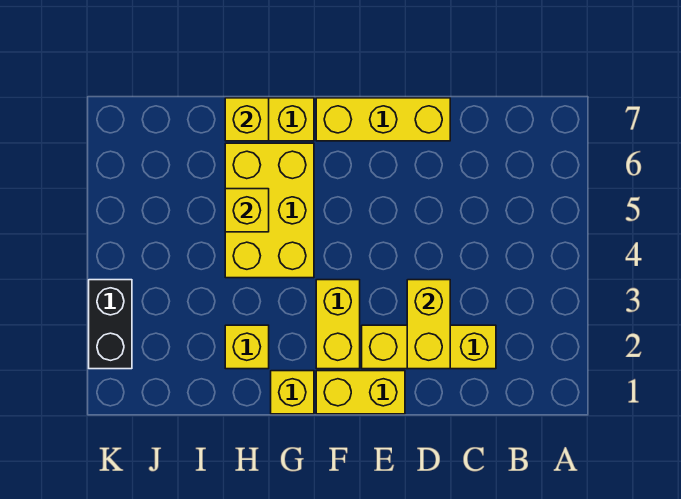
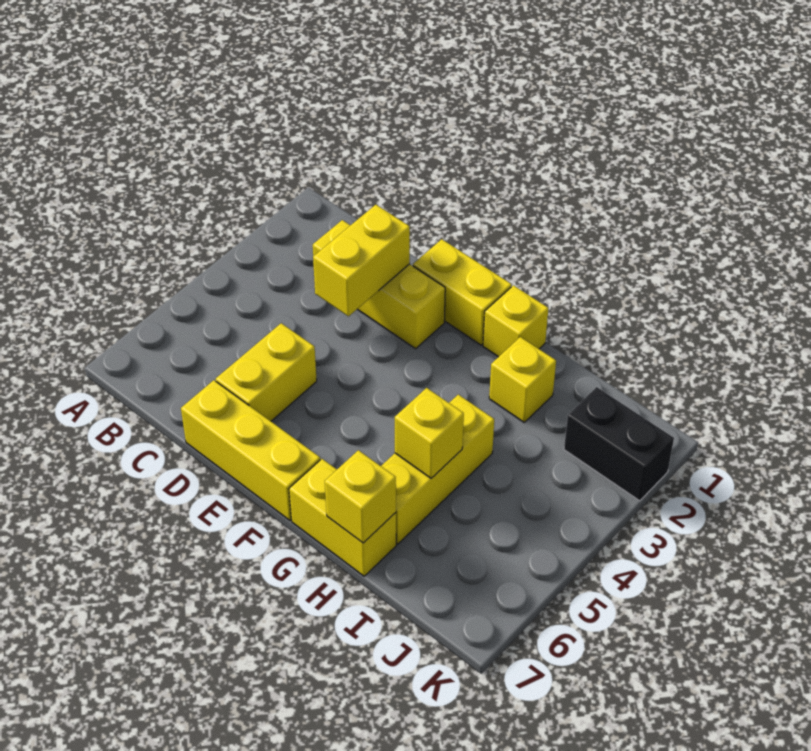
yellow 1x2 brick [316,280,360,369] -> yellow 1x2 brick moved to [216,323,317,421]
yellow 2x3 brick [225,143,314,278] -> yellow 1x3 brick [381,394,494,544]
black 1x2 brick [89,280,132,369] -> black 1x2 brick turned to [564,387,674,501]

